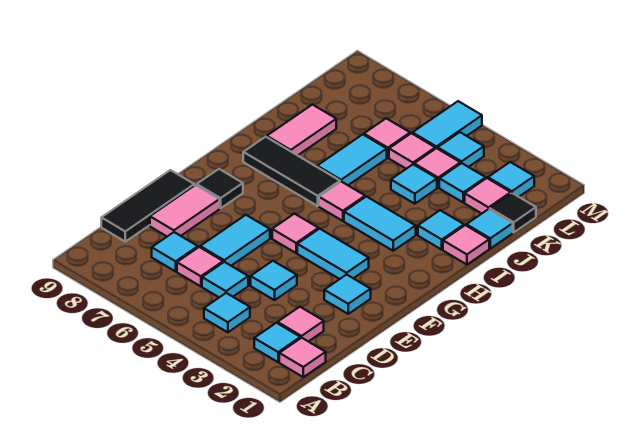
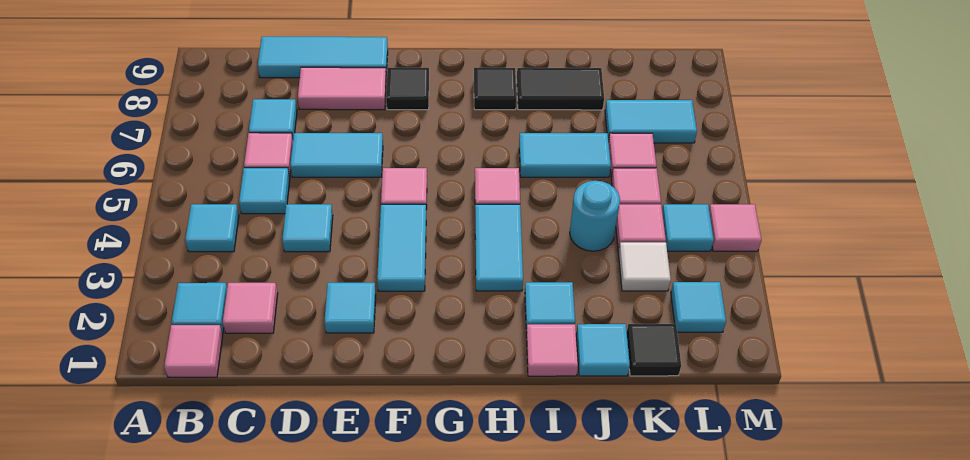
black 1x3 tile [101,170,194,242] -> cyan 1x3 tile [258,37,388,78]
black 1x3 tile [243,137,340,206] -> black 1x1 tile [474,68,516,110]
pink 1x2 tile [267,105,336,155] -> black 1x2 tile [517,68,604,110]
cyan 1x1 tile [391,164,437,204] -> cyan 1x1 round brick [570,181,620,251]
pink 1x1 tile [465,178,511,214] -> pink 1x1 tile moved to [709,204,761,251]
cyan 1x1 tile [439,163,486,203] -> white 1x1 tile [618,242,671,291]
cyan 1x2 tile [412,101,482,149] -> cyan 1x2 tile moved to [605,100,697,143]

